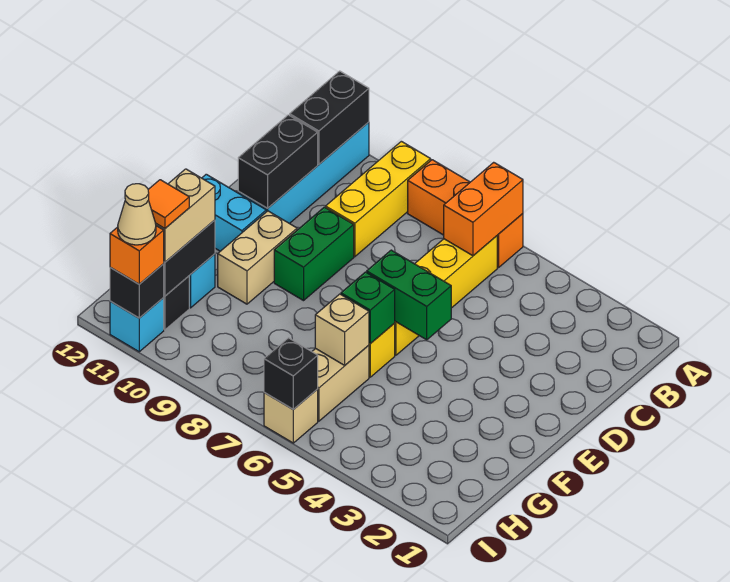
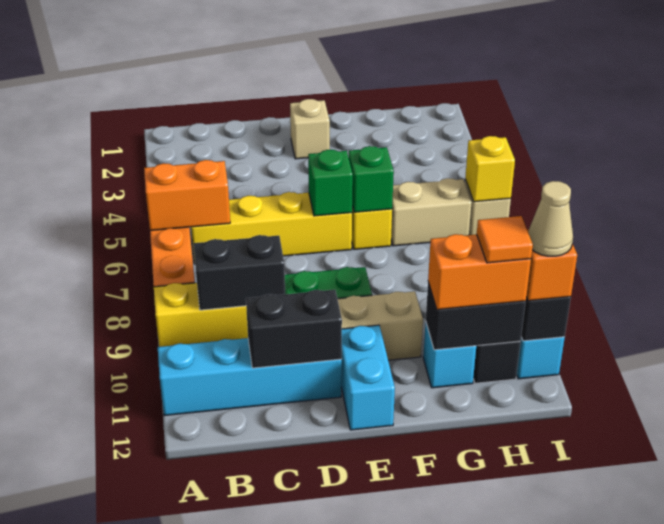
black 1x2 brick [290,71,369,164] -> black 1x2 brick moved to [194,235,285,310]
green 1x2 brick [367,250,451,340] -> green 1x1 brick [308,150,353,216]
tan 1x1 brick [315,294,369,365] -> tan 1x1 brick moved to [290,99,330,159]
tan 1x2 brick [155,169,215,262] -> orange 1x2 brick [428,234,531,310]
black 1x1 brick [264,338,318,409] -> yellow 1x1 brick [465,136,515,202]

